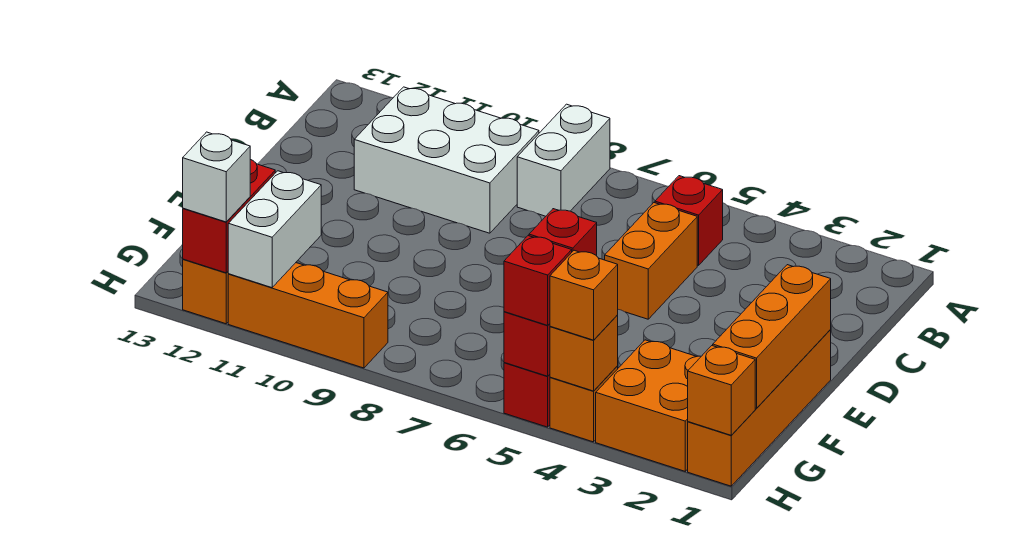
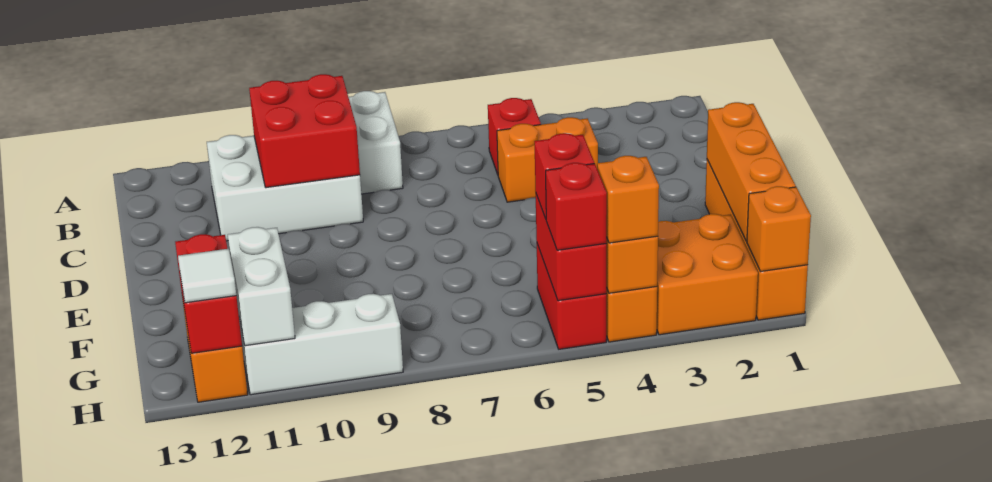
none -> red 2x2 brick [249,74,360,188]
orange 1x2 brick [605,203,697,319] -> orange 1x2 brick turned to [497,117,598,202]
orange 1x3 brick [228,263,388,368] -> white 1x3 brick [239,294,403,395]
white 1x1 brick [183,132,250,222] -> white 1x1 tile [178,249,236,303]

